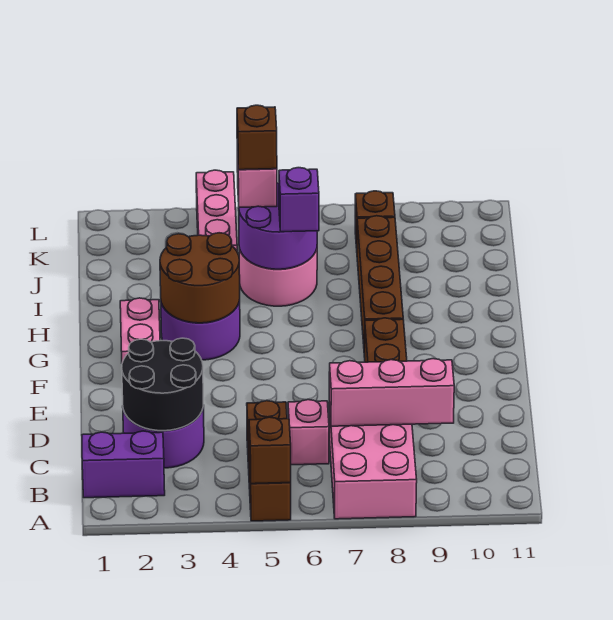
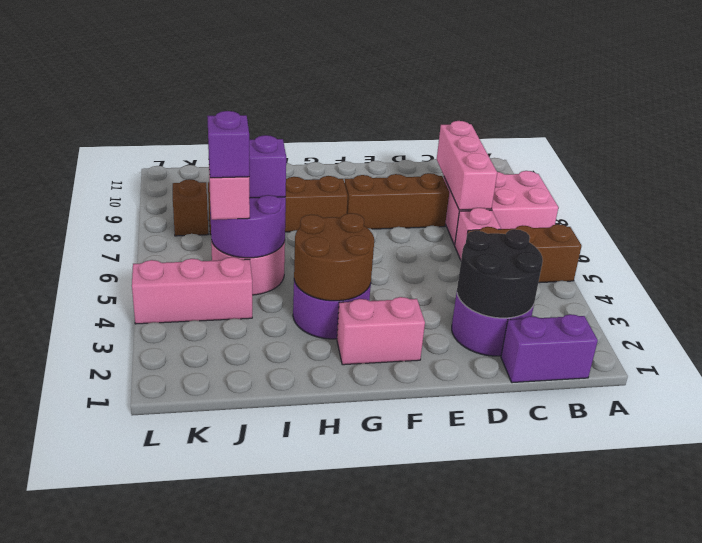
brown 1x1 brick [249,417,291,484] -> none
purple 1x2 brick [82,431,165,498] -> purple 1x2 brick turned to [501,314,598,383]
brown 1x1 brick [237,105,277,170] -> purple 1x1 brick [207,111,249,178]

